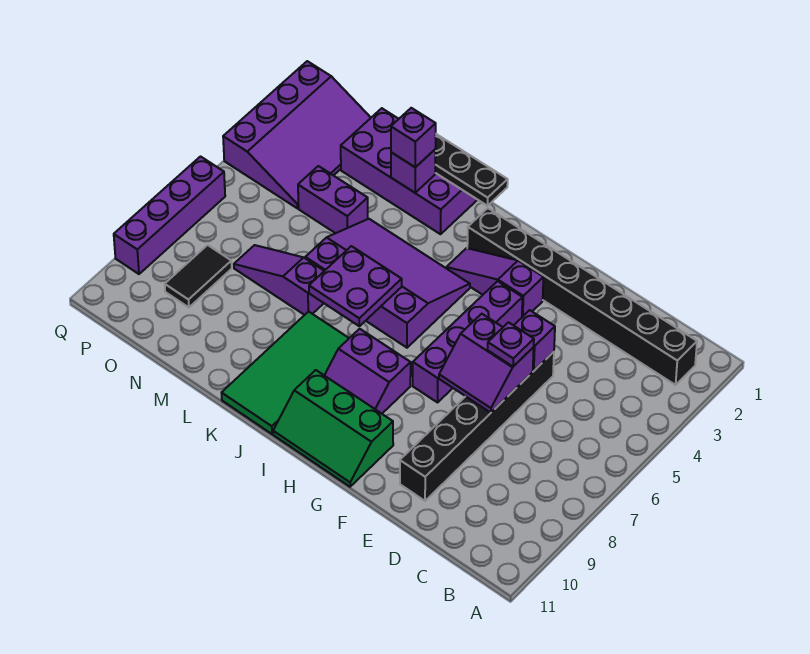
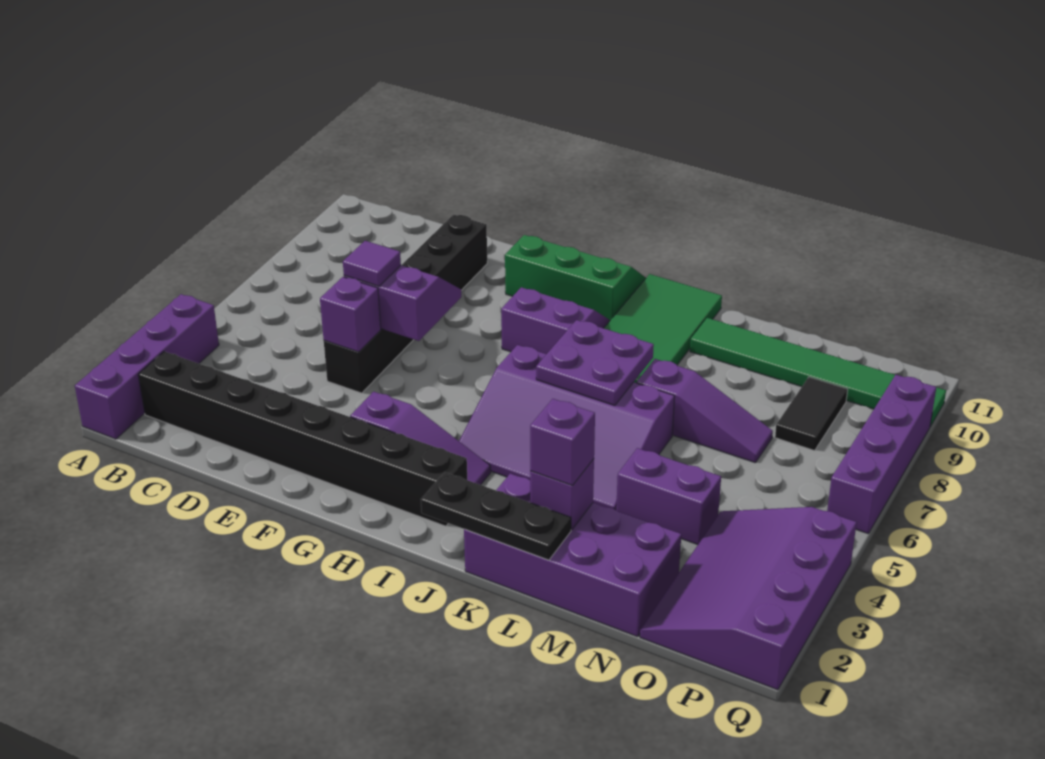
purple 1x1 plate [488,322,534,366] -> purple 1x1 tile [343,241,401,286]
purple 1x4 brick [413,281,522,402] -> purple 1x4 brick moved to [75,294,219,439]
none -> green 1x6 tile [690,318,946,427]

